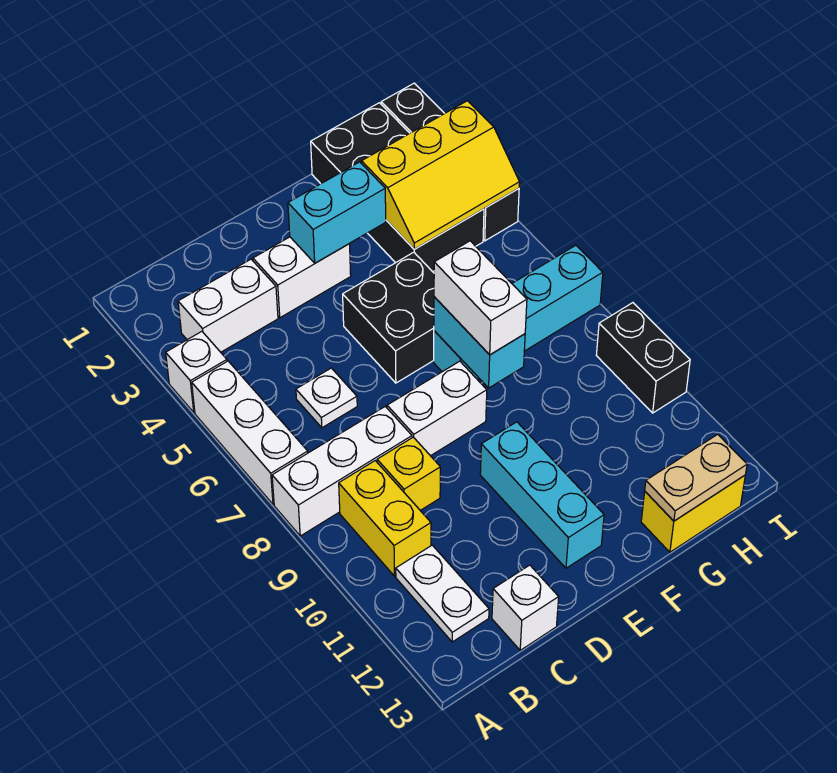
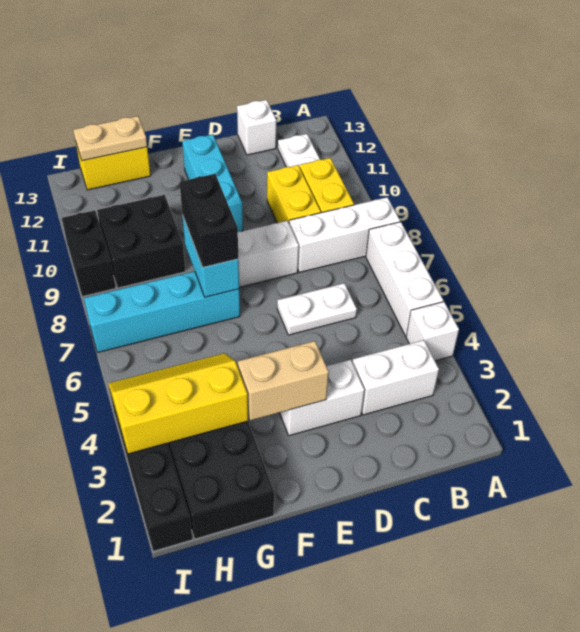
white 1x1 plate [296,368,357,428] -> white 1x2 plate [277,283,357,335]
yellow 1x1 brick [377,437,440,510] -> yellow 1x2 brick [267,165,321,223]
cyan 1x2 brick [288,162,386,263] -> tan 1x2 brick [238,341,329,420]
black 2x2 brick [343,252,434,383] -> black 2x2 brick moved to [97,195,185,288]
white 1x2 brick [434,241,527,355] -> black 1x2 brick [180,174,238,267]

